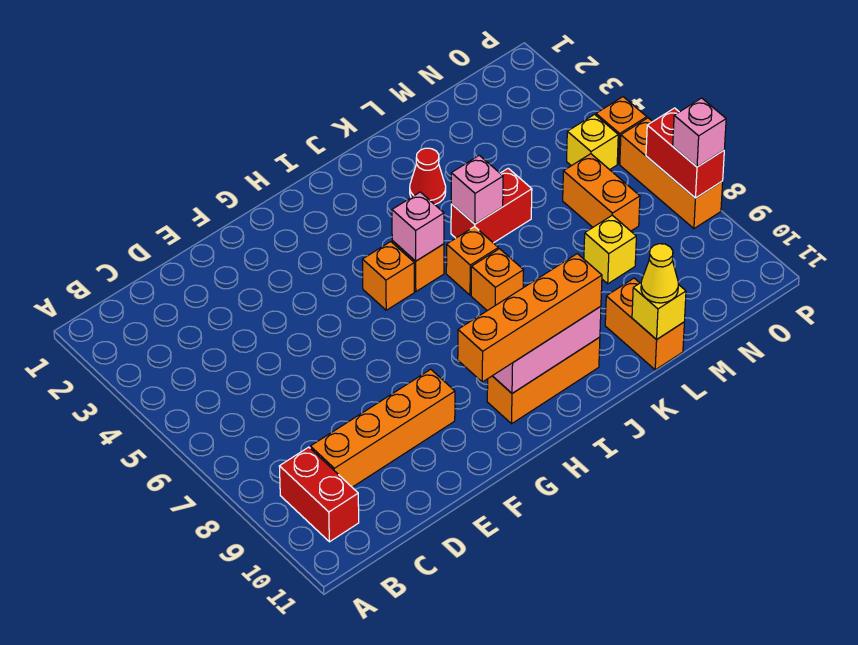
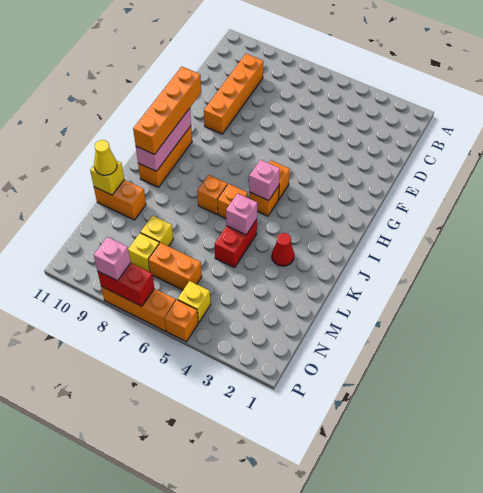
red 1x2 brick [279,447,359,542] -> none
none -> yellow 1x1 brick [128,233,159,272]

